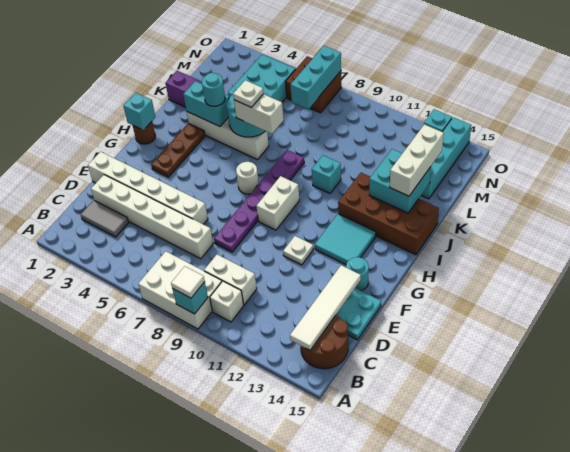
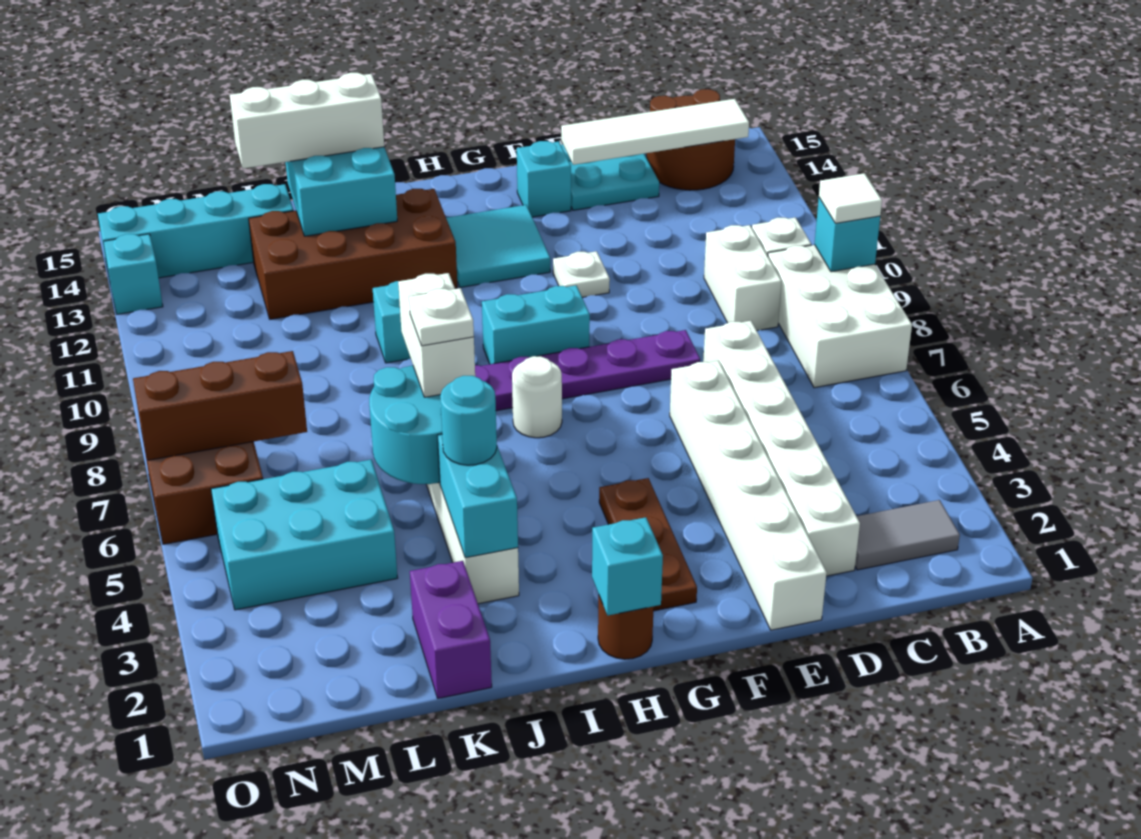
grey 1x2 tile [81,200,129,237] -> grey 1x2 tile turned to [855,500,960,570]
cyan 1x1 round brick [346,257,369,291] -> cyan 1x1 brick [517,141,571,217]
brown 1x3 plate [151,123,205,177] -> brown 1x3 plate turned to [599,478,697,611]
white 1x2 brick [256,176,299,230] -> cyan 1x2 brick [482,285,590,364]
brown 2x4 brick [338,173,439,255] -> brown 2x4 brick turned to [249,189,458,319]
cyan 1x3 brick [290,46,341,109] -> brown 1x3 brick [133,351,307,460]

